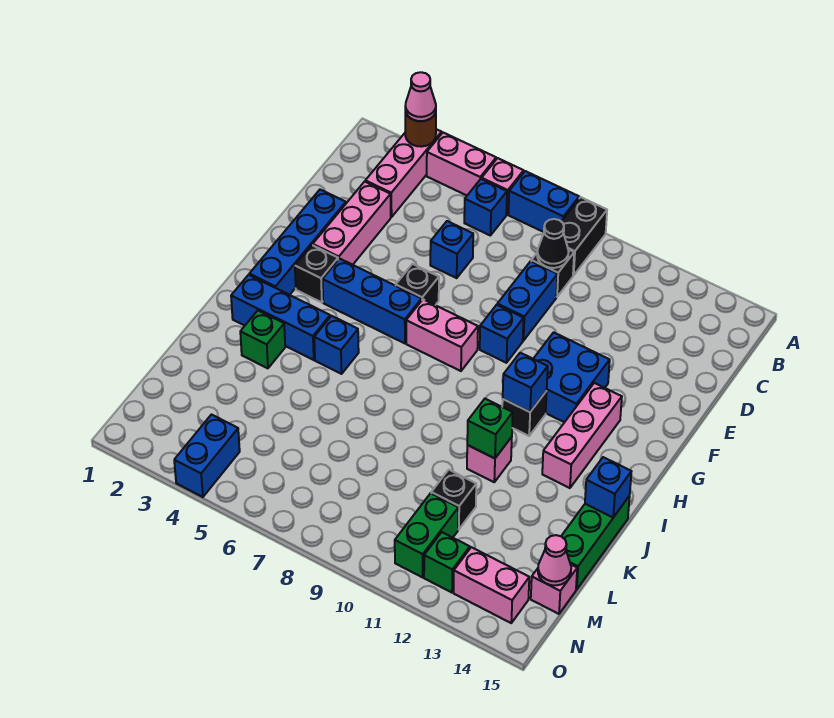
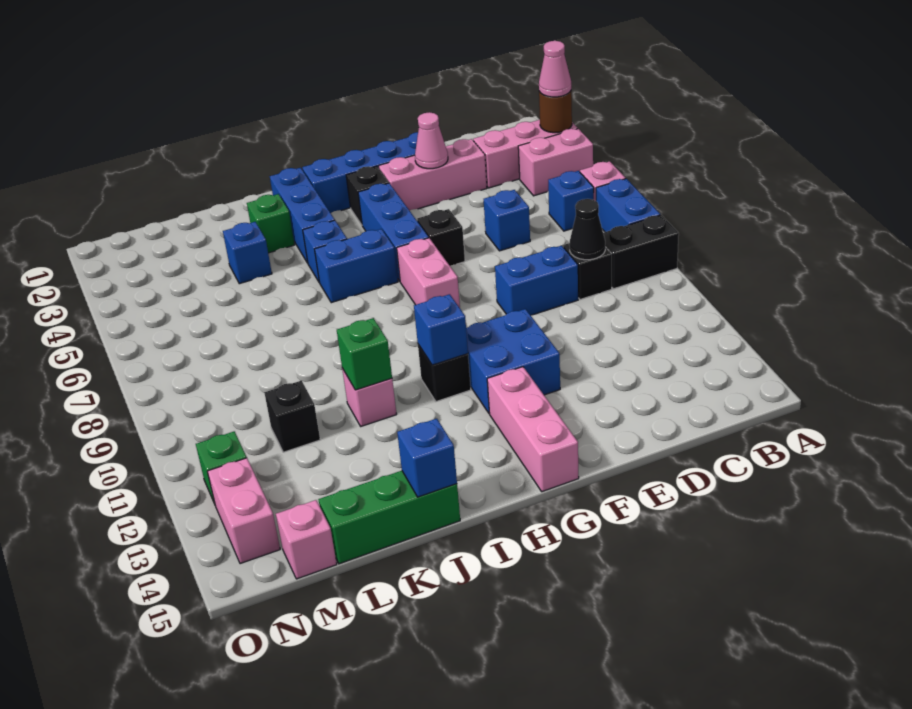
pink 1x2 brick [427,133,496,195] -> pink 1x2 brick turned to [518,129,593,196]
blue 1x1 brick [480,305,524,363] -> blue 1x1 brick moved to [223,222,272,284]
pink 1x3 brick [542,383,622,488] -> pink 1x3 brick turned to [487,367,579,492]
green 1x2 brick [395,493,458,577] -> none
pink 1x1 cone [538,535,571,585] -> pink 1x1 cone moved to [415,112,448,169]
blue 1x2 brick [174,415,240,497] -> blue 1x2 brick moved to [315,229,398,303]

